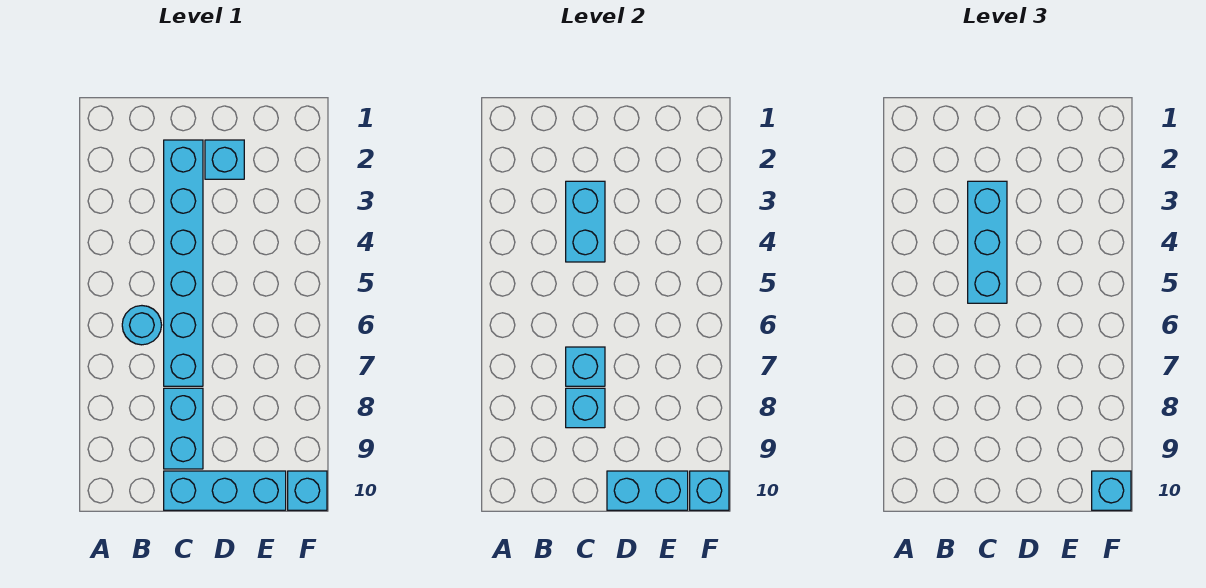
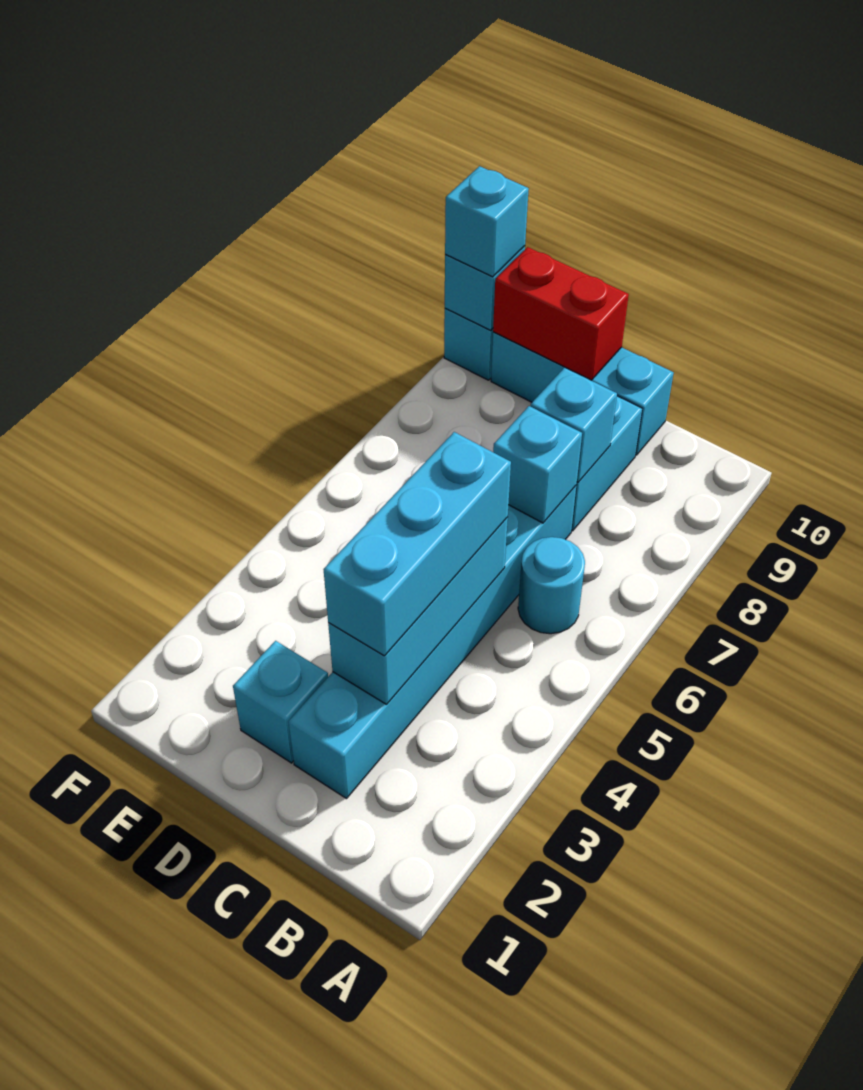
cyan 1x2 brick [566,181,605,262] -> cyan 1x3 brick [328,518,508,704]
cyan 1x2 brick [607,471,688,510] -> red 1x2 brick [493,247,629,380]

